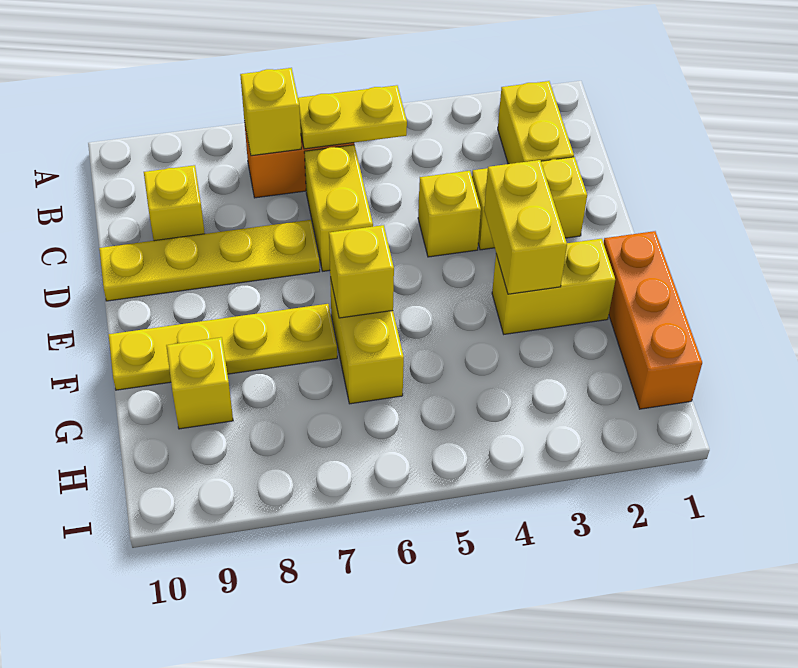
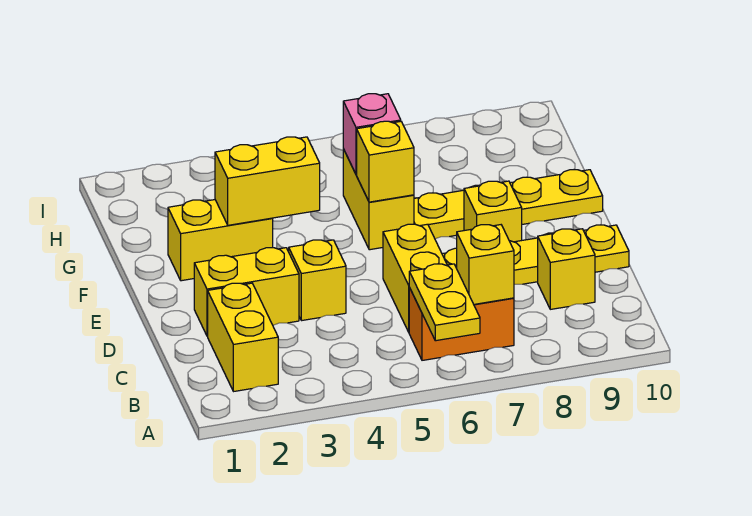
yellow 1x2 plate [298,85,407,149] -> yellow 1x2 plate turned to [409,264,480,341]
yellow 1x2 brick [484,160,567,294] -> yellow 1x2 brick turned to [215,137,320,225]
orange 1x3 brick [604,231,702,409] -> none
none -> pink 1x1 brick [343,94,401,174]
yellow 1x1 brick [166,337,233,429] -> yellow 1x1 brick moved to [464,181,522,242]

